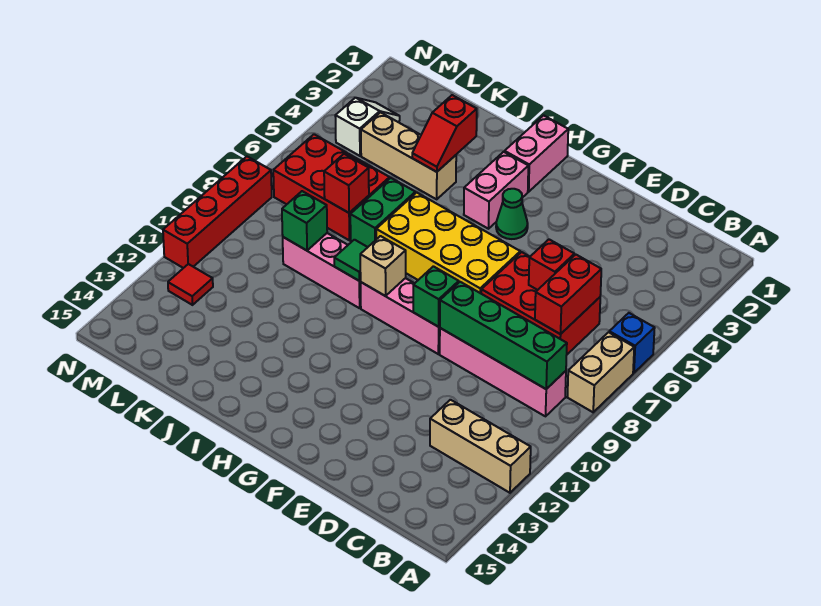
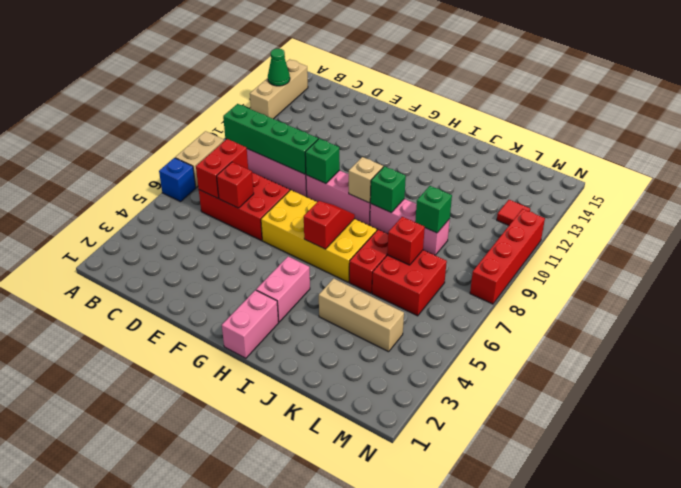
tan 1x3 brick [430,400,531,493] -> tan 1x3 brick turned to [250,59,308,119]
green 1x1 cone [496,189,528,239] -> green 1x1 cone moved to [268,49,290,86]
green 1x1 tile [334,240,368,281] -> green 1x1 brick [370,166,406,213]
red 1x2 slope [412,95,477,172] -> red 1x2 slope moved to [304,201,355,249]
green 1x2 brick [350,178,415,247] -> red 1x2 brick [349,230,388,293]
red 2x3 brick [273,134,390,240] -> red 2x2 brick [372,250,447,316]
white 1x2 slope [335,98,400,156] -> none

